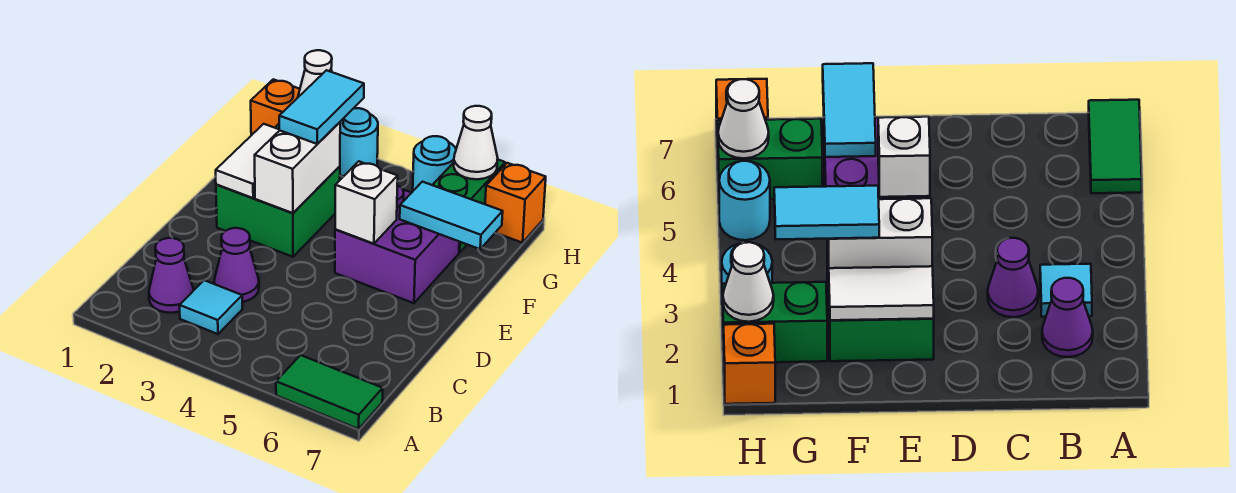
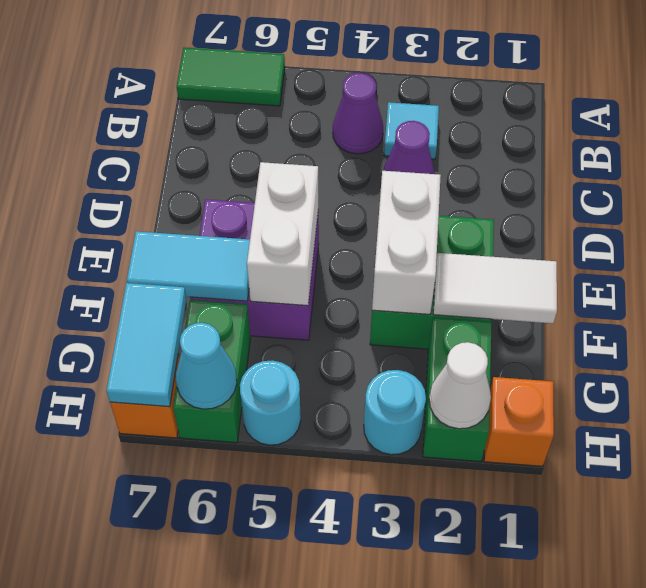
purple 1x1 cone [149,238,194,313] -> purple 1x1 cone moved to [333,73,383,154]
white 1x2 tile [216,124,280,198] -> white 1x2 tile turned to [433,253,557,323]
white 1x1 brick [335,161,398,244] -> white 1x2 brick [247,162,318,306]
cyan 1x2 tile [279,70,364,144] -> cyan 1x2 tile moved to [106,283,187,407]
white 1x1 cone [454,106,498,179] -> cyan 1x1 cone [176,323,237,409]

